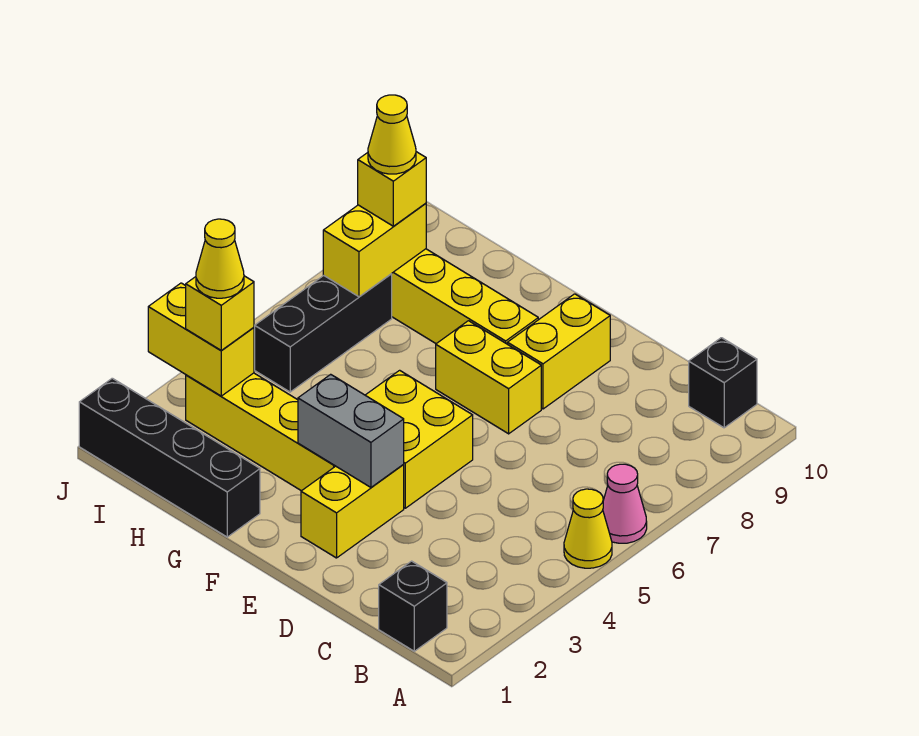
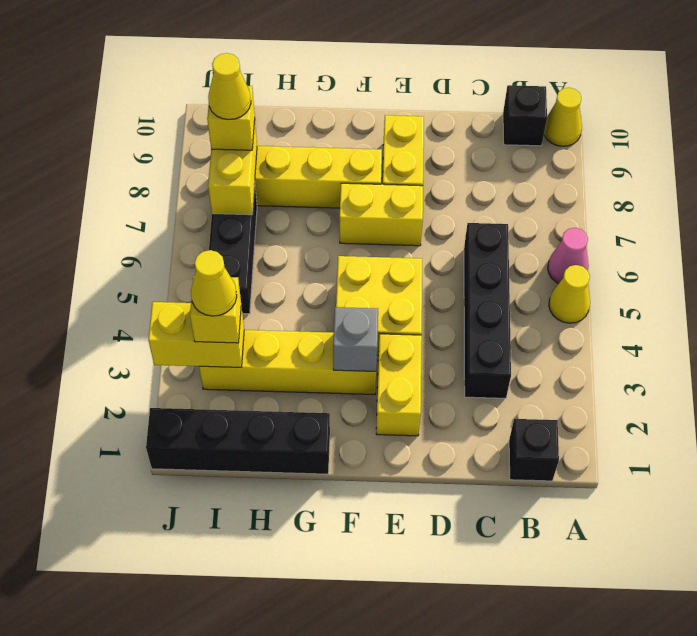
none -> yellow 1x1 cone [544,88,582,146]
none -> black 1x4 brick [464,223,511,398]
grey 1x2 brick [298,374,404,487] -> grey 1x1 brick [333,307,378,371]

